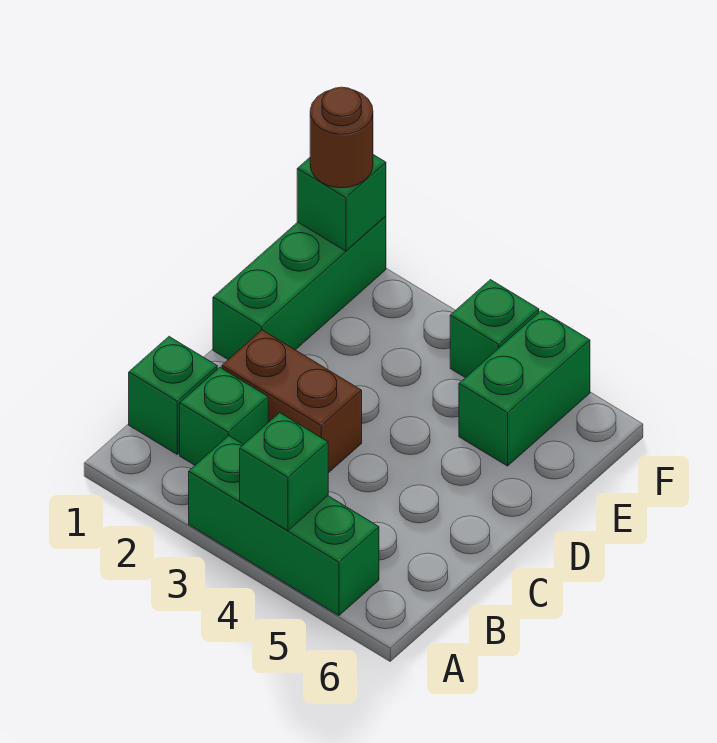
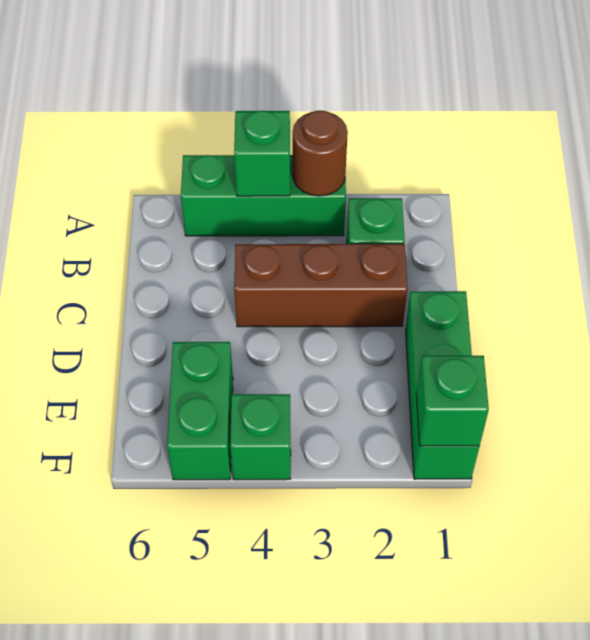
green 1x1 brick [129,337,217,454] -> none
brown 1x2 brick [222,330,362,473] -> brown 1x3 brick [234,244,407,327]
brown 1x1 round brick [310,87,373,188] -> brown 1x1 round brick moved to [293,111,348,196]

